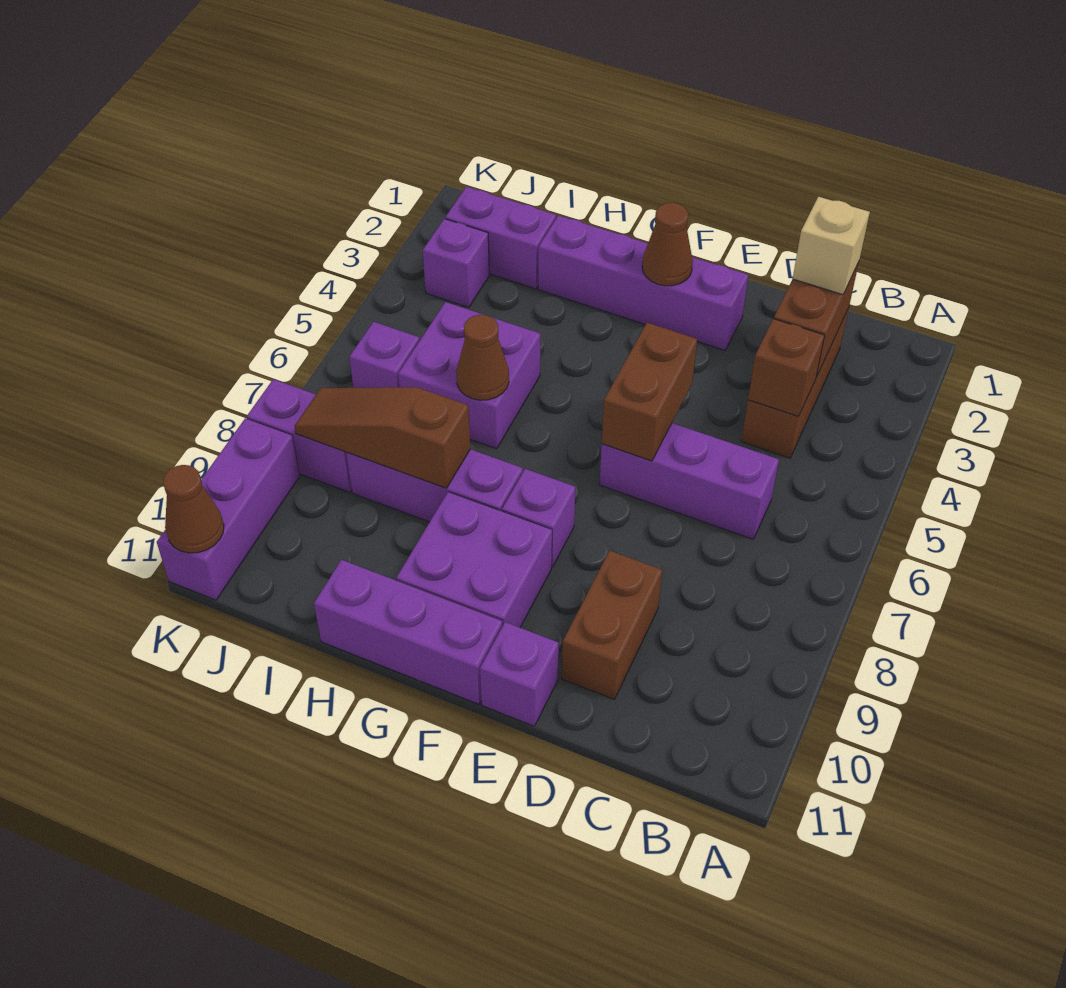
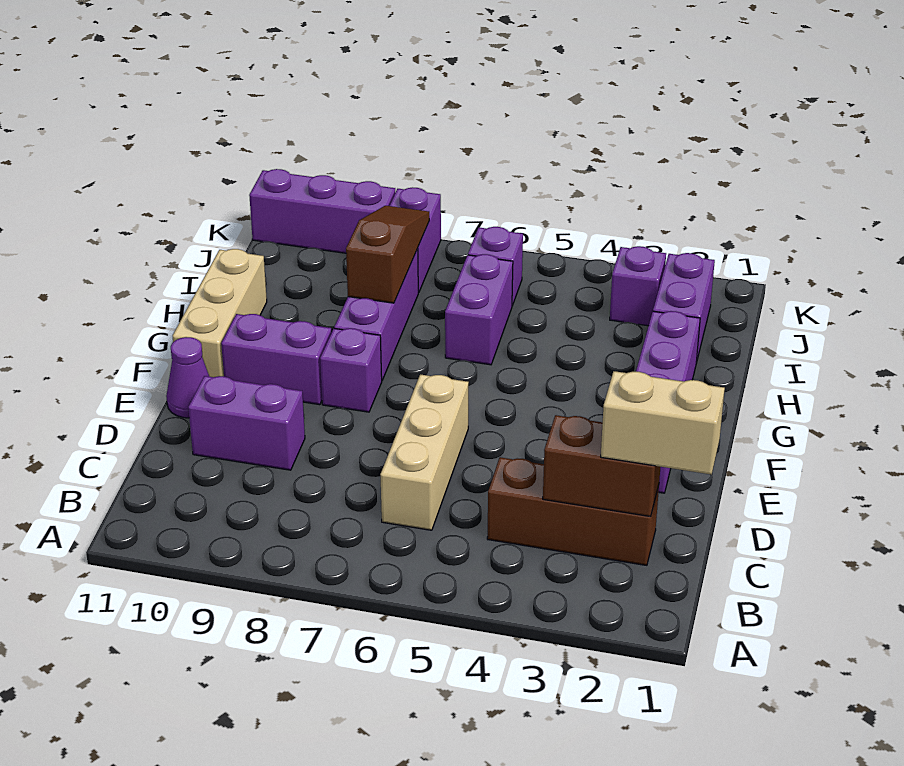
tan 1x1 brick [793,197,870,295] -> tan 1x2 brick [601,371,725,475]
brown 1x1 brick [748,318,825,416] -> none
purple 1x3 brick [599,423,779,539] -> tan 1x3 brick [380,374,469,530]
brown 1x2 brick [562,551,662,699] -> purple 1x2 brick [188,376,305,470]
brown 1x2 brick [602,323,697,461] -> none
purple 1x1 brick [480,622,559,726] -> purple 1x1 cone [166,337,209,418]
brown 1x1 cone [642,203,693,286] -> none
purple 2x2 brick [396,492,552,628] -> purple 1x2 brick [221,314,331,405]
purple 1x3 brick [314,560,502,704] -> tan 1x3 brick [173,249,267,377]
purple 2x2 brick [398,302,540,449] -> purple 1x2 brick [445,254,513,365]
brown 1x1 cone [456,315,509,400] -> none
brown 1x1 cone [163,465,224,553] -> none

